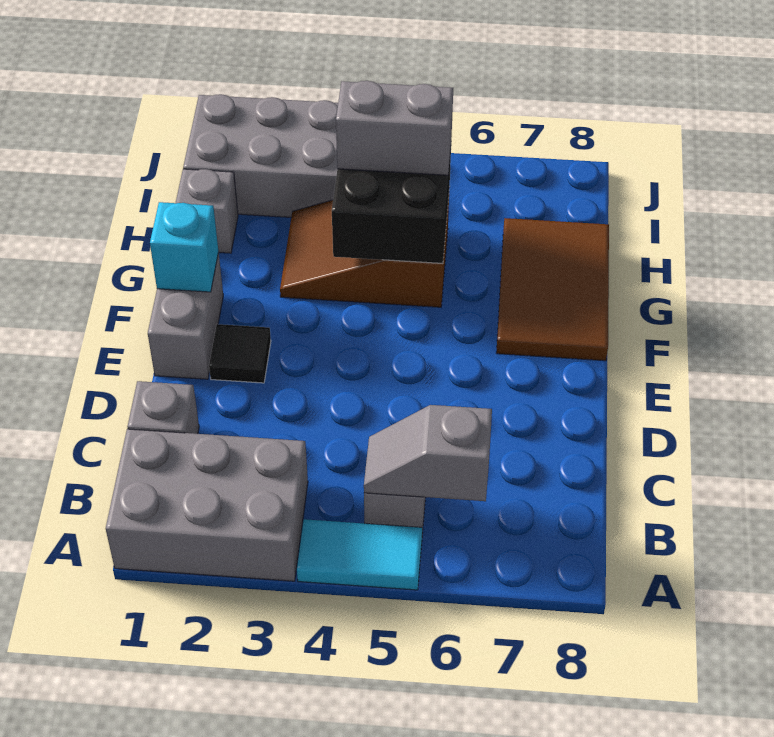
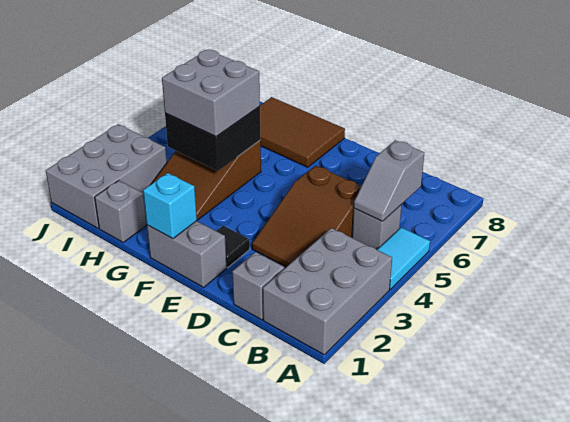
none -> brown 2x3 slope [252,165,361,267]
grey 1x2 brick [336,81,453,175] -> grey 2x2 brick [162,50,260,137]

